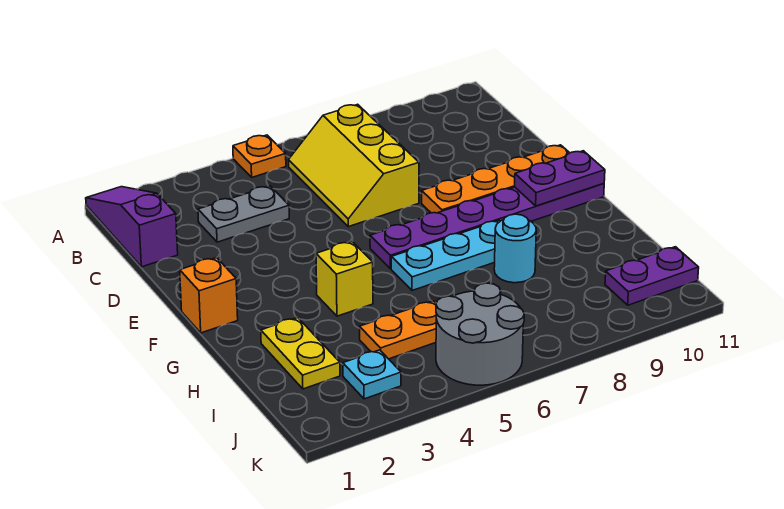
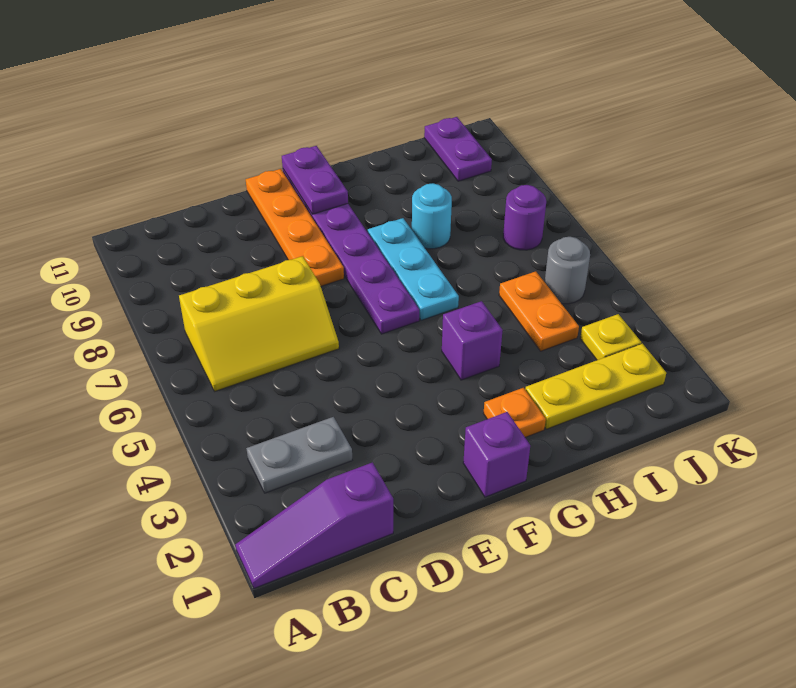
orange 1x1 plate [233,135,286,177] -> orange 1x1 plate moved to [484,388,546,437]
grey 1x2 plate [198,186,289,242] -> grey 1x2 plate turned to [246,417,352,493]
orange 1x1 brick [180,258,238,333] -> purple 1x1 brick [463,412,530,497]
yellow 1x1 brick [316,242,373,316] -> purple 1x1 brick [442,301,503,380]
yellow 1x2 plate [261,317,340,389] -> yellow 1x3 plate [525,344,666,429]
cyan 1x1 plate [343,350,401,399] -> yellow 1x1 plate [580,314,641,360]
grey 2x2 round brick [436,283,524,385] -> grey 1x1 round brick [545,237,590,304]
none -> purple 1x1 round brick [503,185,546,250]

